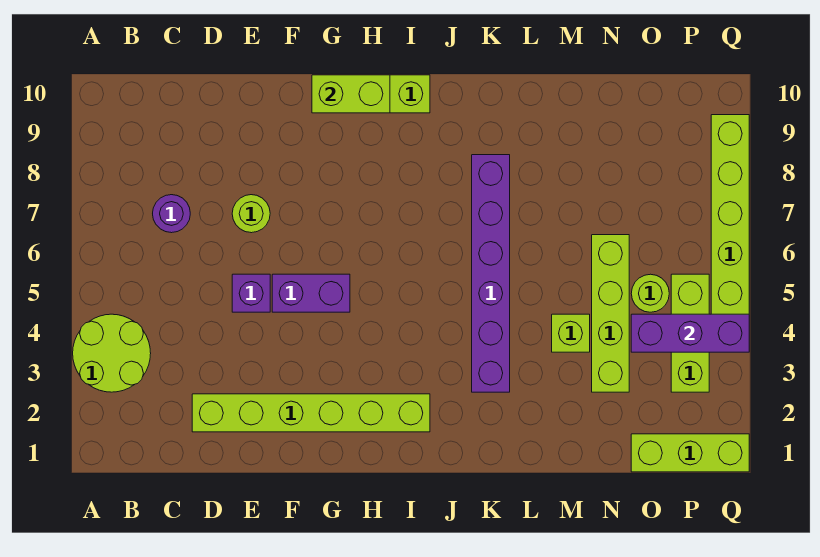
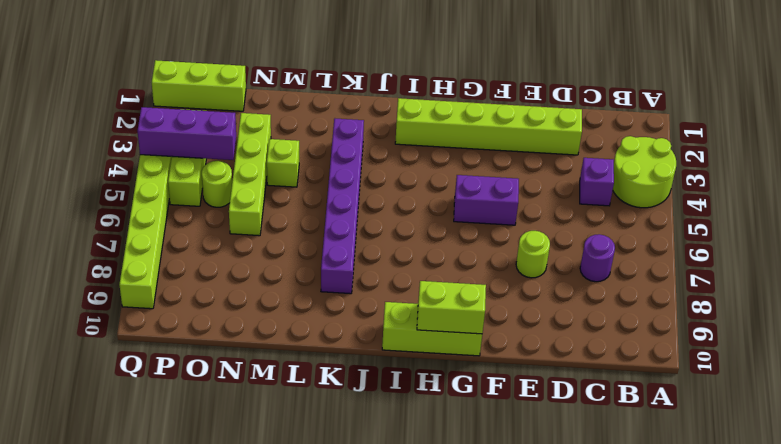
purple 1x1 brick [232,274,270,312] -> purple 1x1 brick moved to [580,158,614,206]

